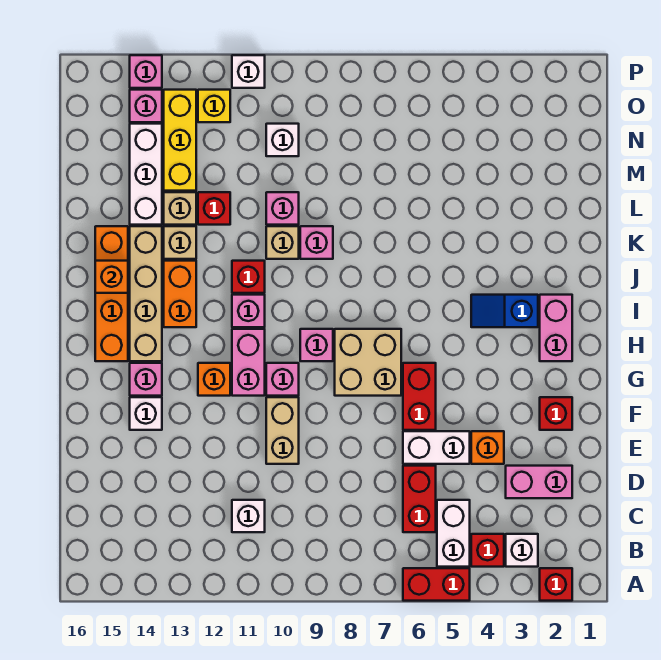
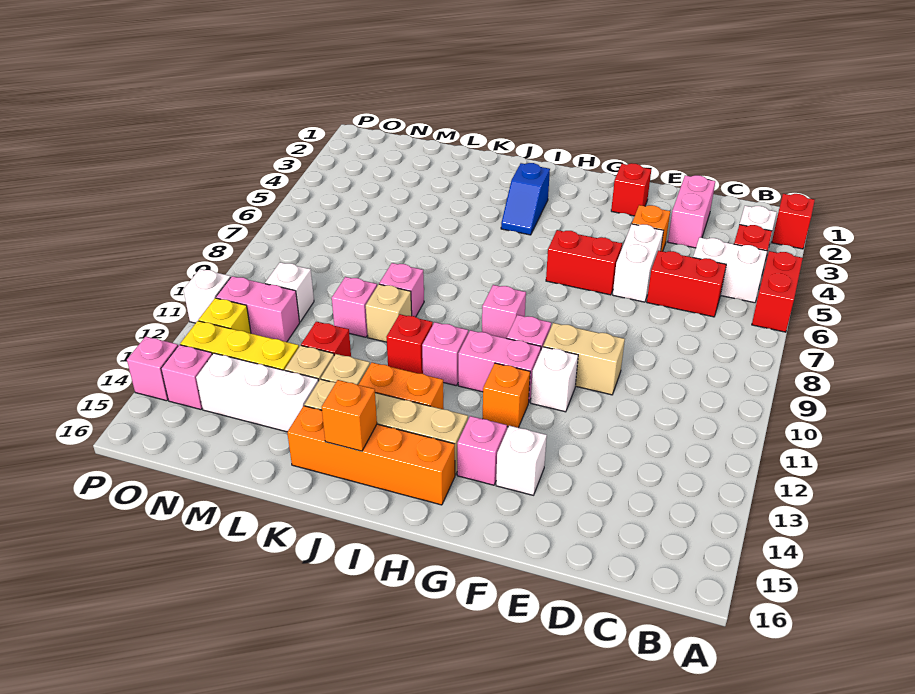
white 1x1 brick [232,500,265,532] -> white 1x1 brick moved to [531,347,578,412]
tan 2x2 brick [335,329,401,396] -> none
pink 1x2 brick [540,295,572,361] -> pink 1x2 brick moved to [216,276,300,342]

